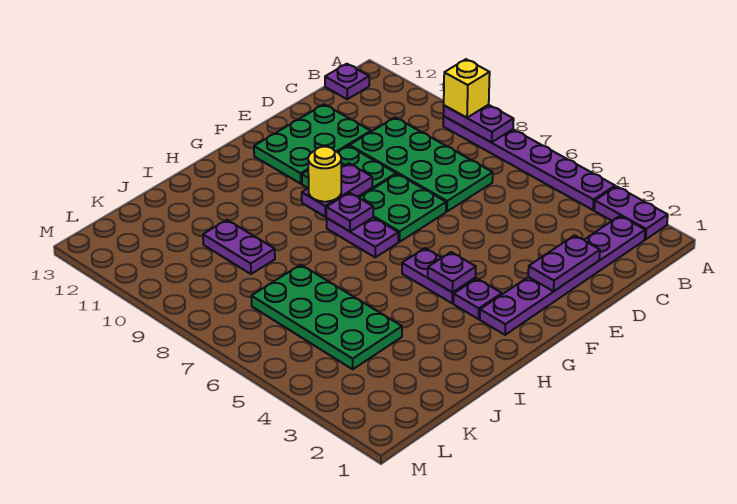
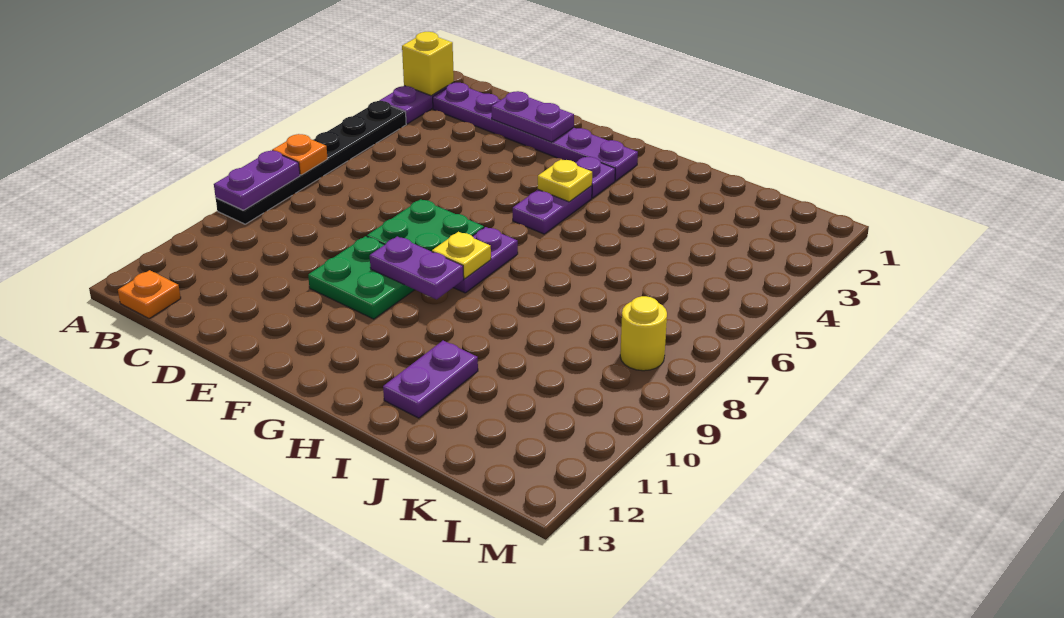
purple 1x6 plate [443,116,615,210] -> black 1x6 plate [216,101,406,224]
none -> orange 1x1 plate [272,134,328,175]
yellow 1x1 brick [444,59,490,118] -> yellow 1x1 brick moved to [402,32,454,96]
purple 1x1 plate [325,64,369,99] -> orange 1x1 plate [118,270,181,319]
green 2x4 plate [350,117,493,211] -> none
green 2x3 plate [254,104,371,184] -> none
purple 1x1 plate [428,252,476,292] -> yellow 1x1 plate [538,160,592,202]
purple 1x1 plate [326,193,373,231] -> yellow 1x1 plate [432,232,491,279]
yellow 1x1 round brick [308,147,341,202] -> yellow 1x1 round brick moved to [620,296,667,371]
green 2x4 plate [251,265,402,369] -> none
purple 1x2 plate [203,220,275,274] -> purple 1x2 plate moved to [383,341,478,418]

